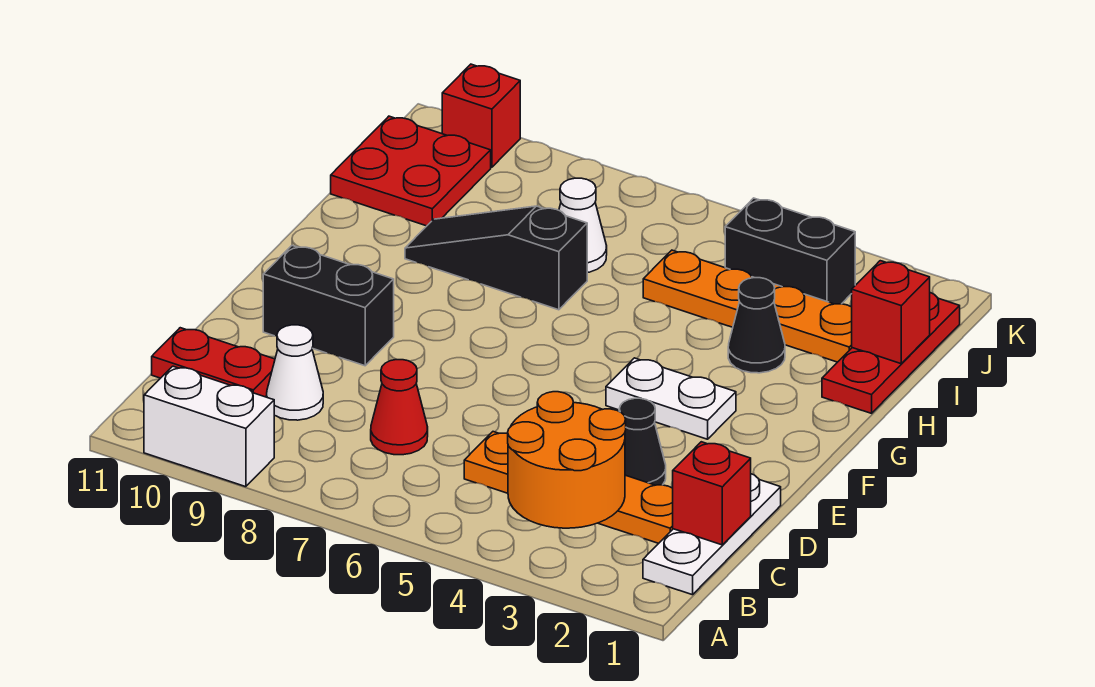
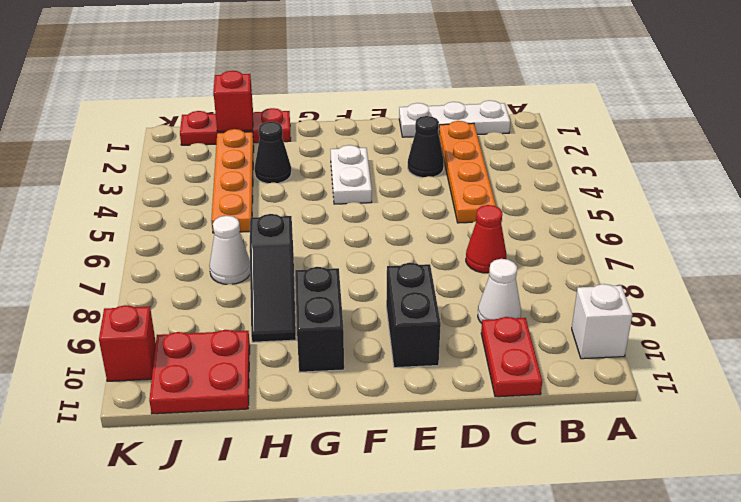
white 1x2 brick [144,366,274,487] -> white 1x1 brick [572,284,632,359]
orange 2x2 round brick [508,392,626,528] -> none
red 1x1 brick [673,442,751,545] -> none
black 1x2 brick [725,198,855,304] -> black 1x2 brick moved to [295,267,344,372]

